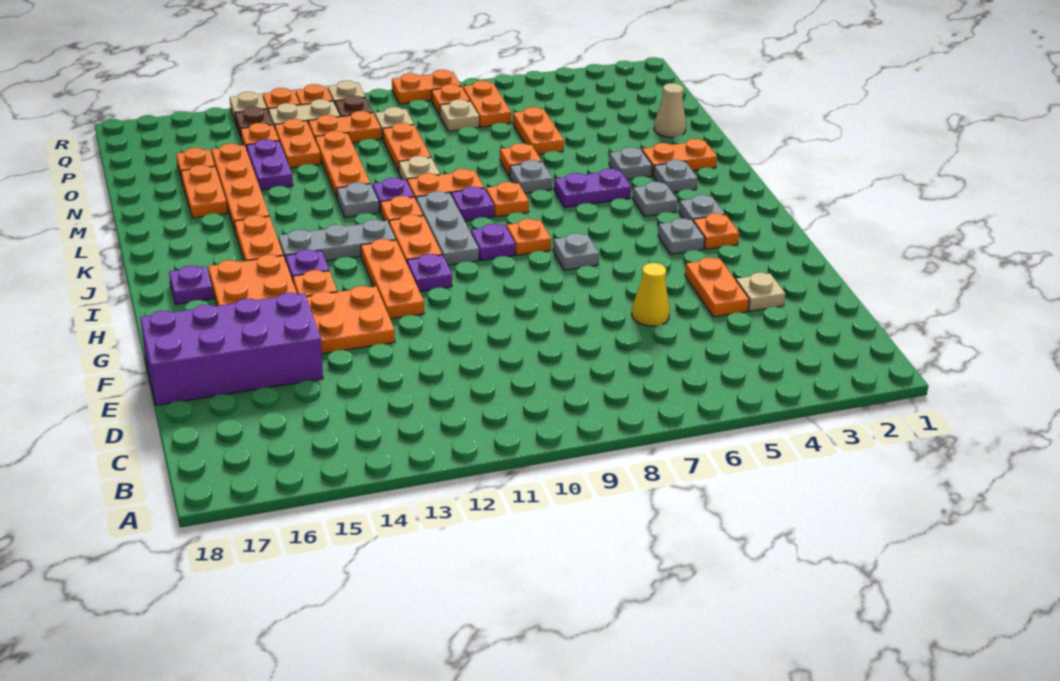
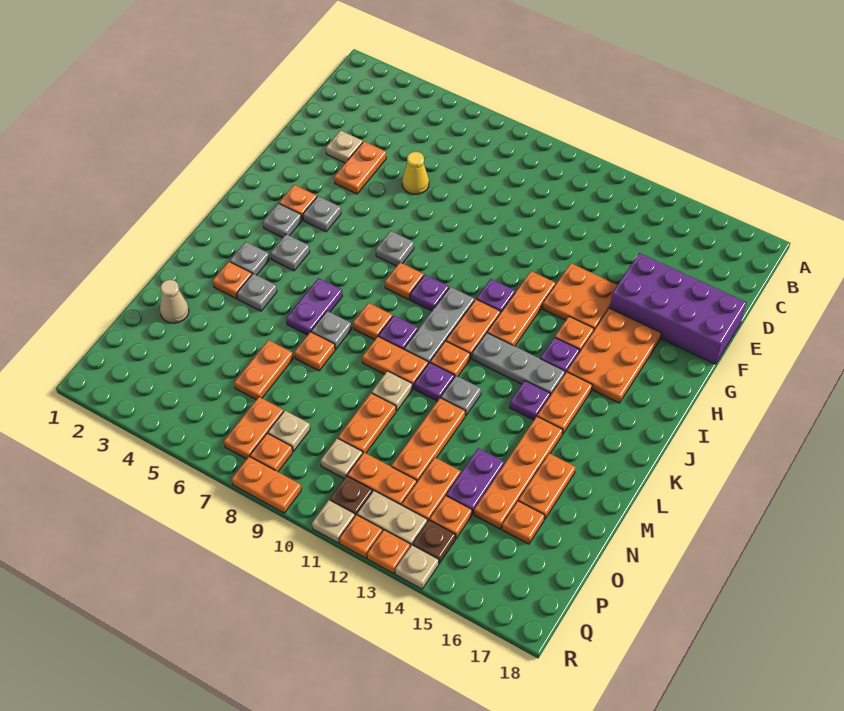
purple 1x1 plate [169,266,213,304] -> purple 1x1 plate moved to [510,381,550,420]
purple 1x2 plate [554,169,631,207] -> purple 1x2 plate turned to [286,278,342,335]
orange 1x2 plate [642,139,717,176] -> orange 1x1 plate [213,262,252,299]

